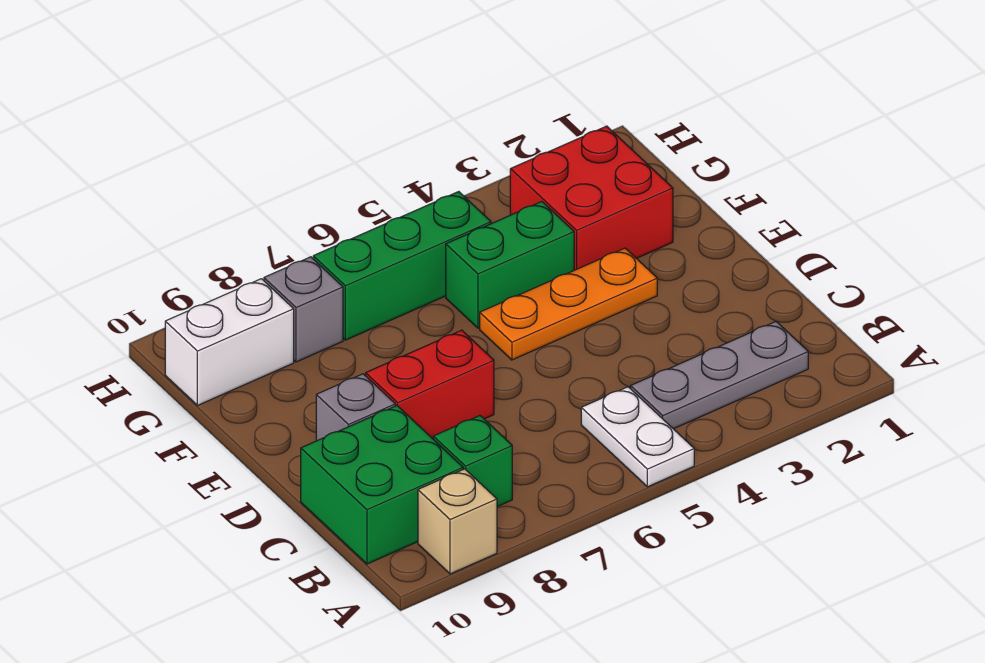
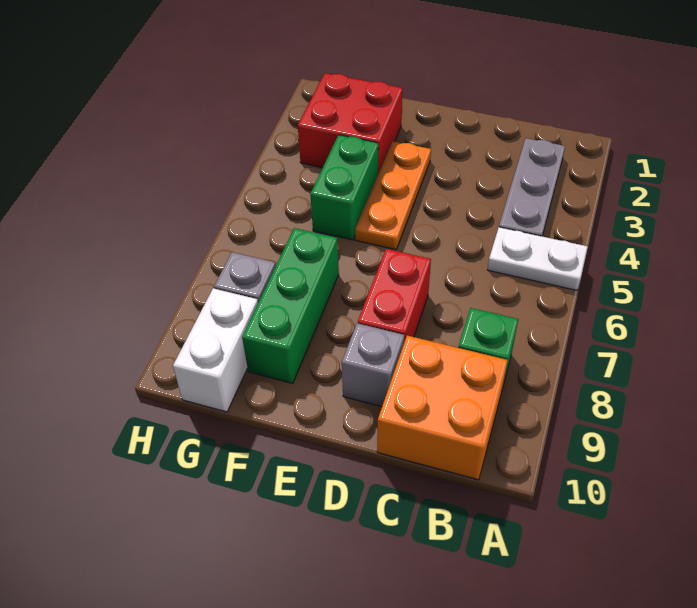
tan 1x1 brick [418,469,497,574] -> none
green 2x2 brick [301,406,463,564] -> orange 2x2 brick [377,336,508,480]
green 1x3 brick [313,192,491,340] -> green 1x3 brick moved to [242,228,339,383]

